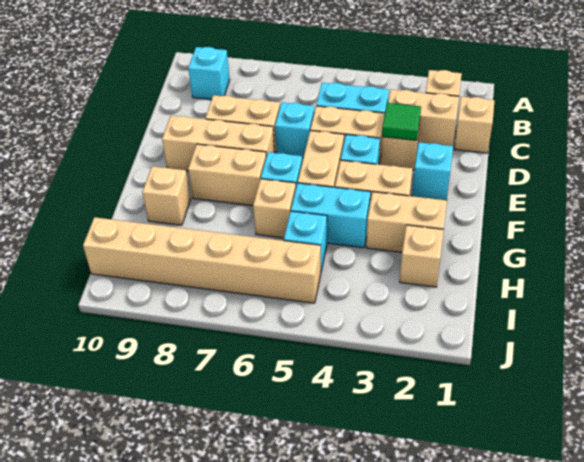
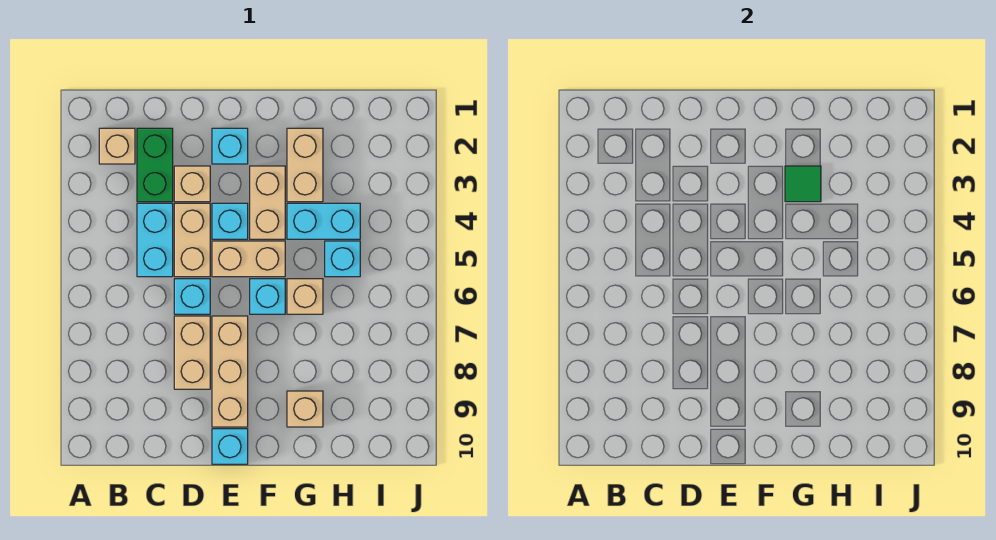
cyan 1x1 brick [188,47,230,100] -> cyan 1x1 brick moved to [212,429,248,464]
tan 1x1 brick [454,97,495,153] -> none
tan 1x2 brick [388,90,459,146] -> green 1x2 brick [137,128,173,202]
green 1x1 tile [382,103,421,140] -> green 1x1 tile moved to [785,166,821,202]
tan 1x2 brick [188,144,266,206] -> none
cyan 1x2 brick [291,183,370,248] -> cyan 1x2 brick turned to [287,203,360,239]
tan 1x1 brick [400,225,444,287] -> none
tan 1x6 brick [83,217,321,303] -> none

